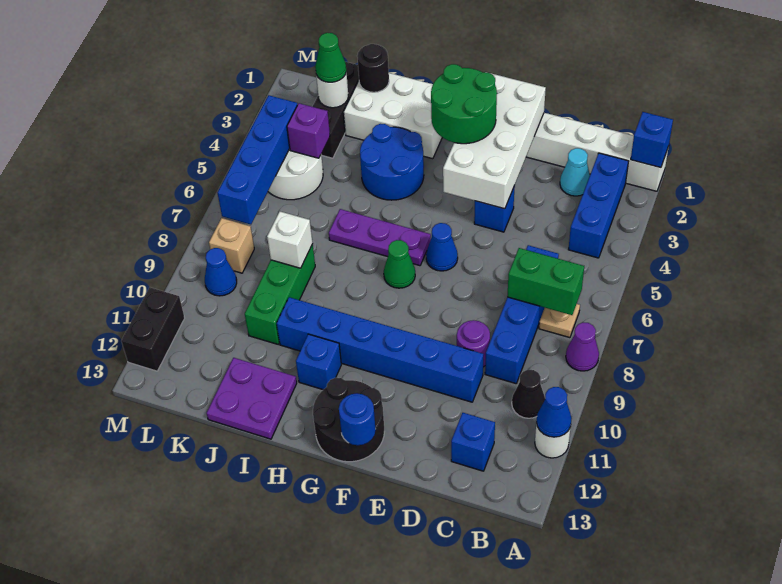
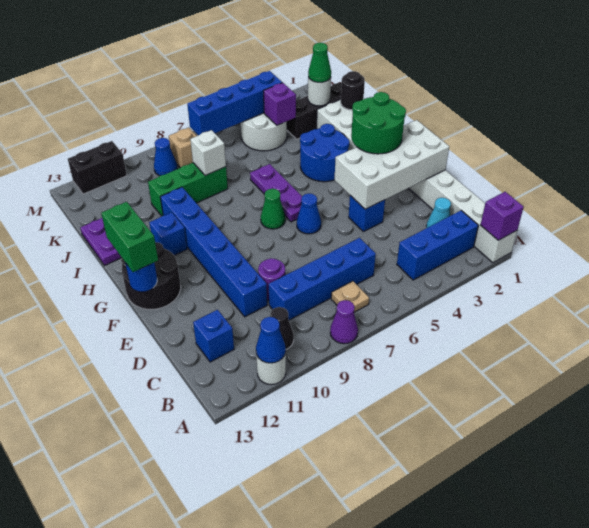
blue 1x1 brick [631,112,673,168] -> purple 1x1 brick [481,192,524,240]
green 1x2 brick [507,248,584,315] -> green 1x2 brick moved to [101,202,158,272]

